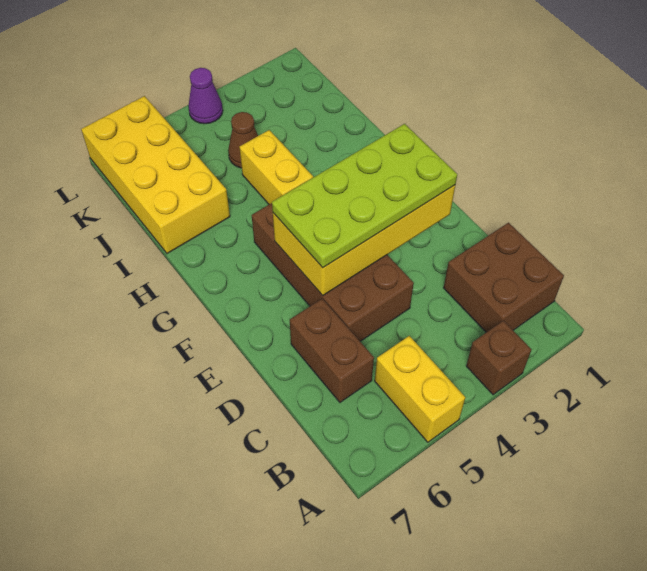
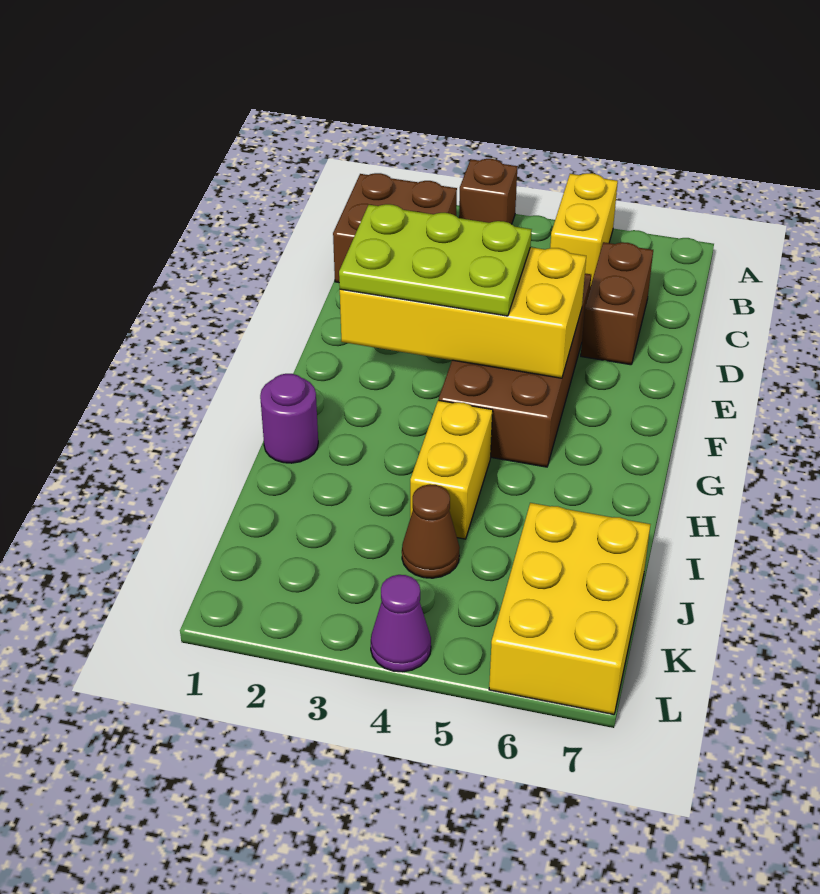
lime 2x4 plate [272,124,457,268] -> lime 2x3 plate [339,204,532,316]
none -> purple 1x1 round brick [260,374,318,463]
yellow 2x4 brick [81,96,230,253] -> yellow 2x3 brick [489,503,651,714]

